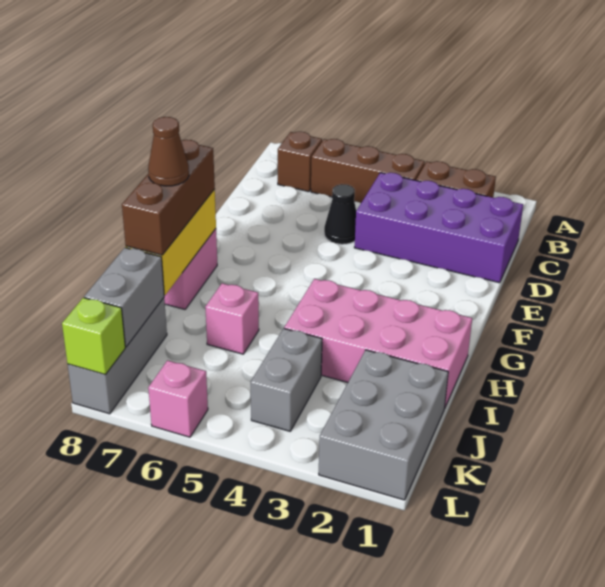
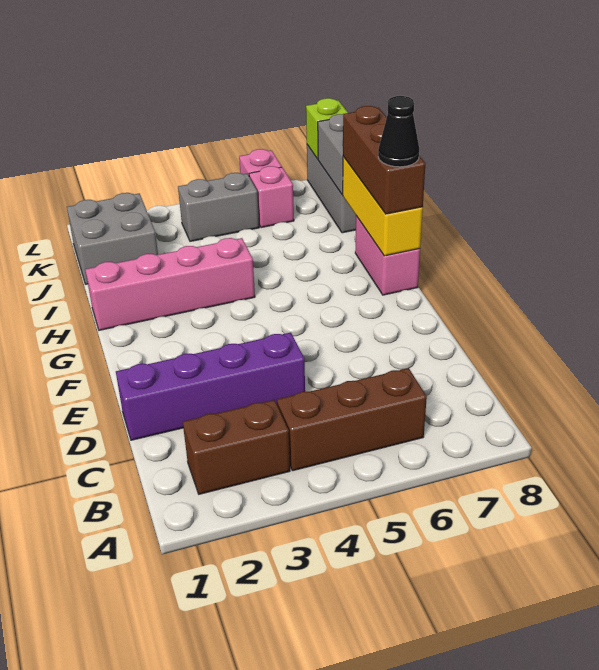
brown 1x1 brick [278,132,322,192] -> none
purple 2x4 brick [354,173,523,283] -> purple 1x4 brick [116,333,305,440]
black 1x1 cone [324,184,356,244] -> black 1x1 cone moved to [378,96,419,167]
pink 2x4 brick [284,279,472,409] -> pink 1x4 brick [85,238,255,330]
brown 1x1 cone [148,117,189,186] -> none
pink 1x1 brick [205,283,259,354] -> pink 1x1 brick moved to [249,166,294,228]
grey 2x3 brick [319,350,448,500] -> grey 2x2 brick [67,193,158,284]
grey 1x2 brick [251,329,322,431] -> grey 1x2 brick turned to [178,173,259,241]

